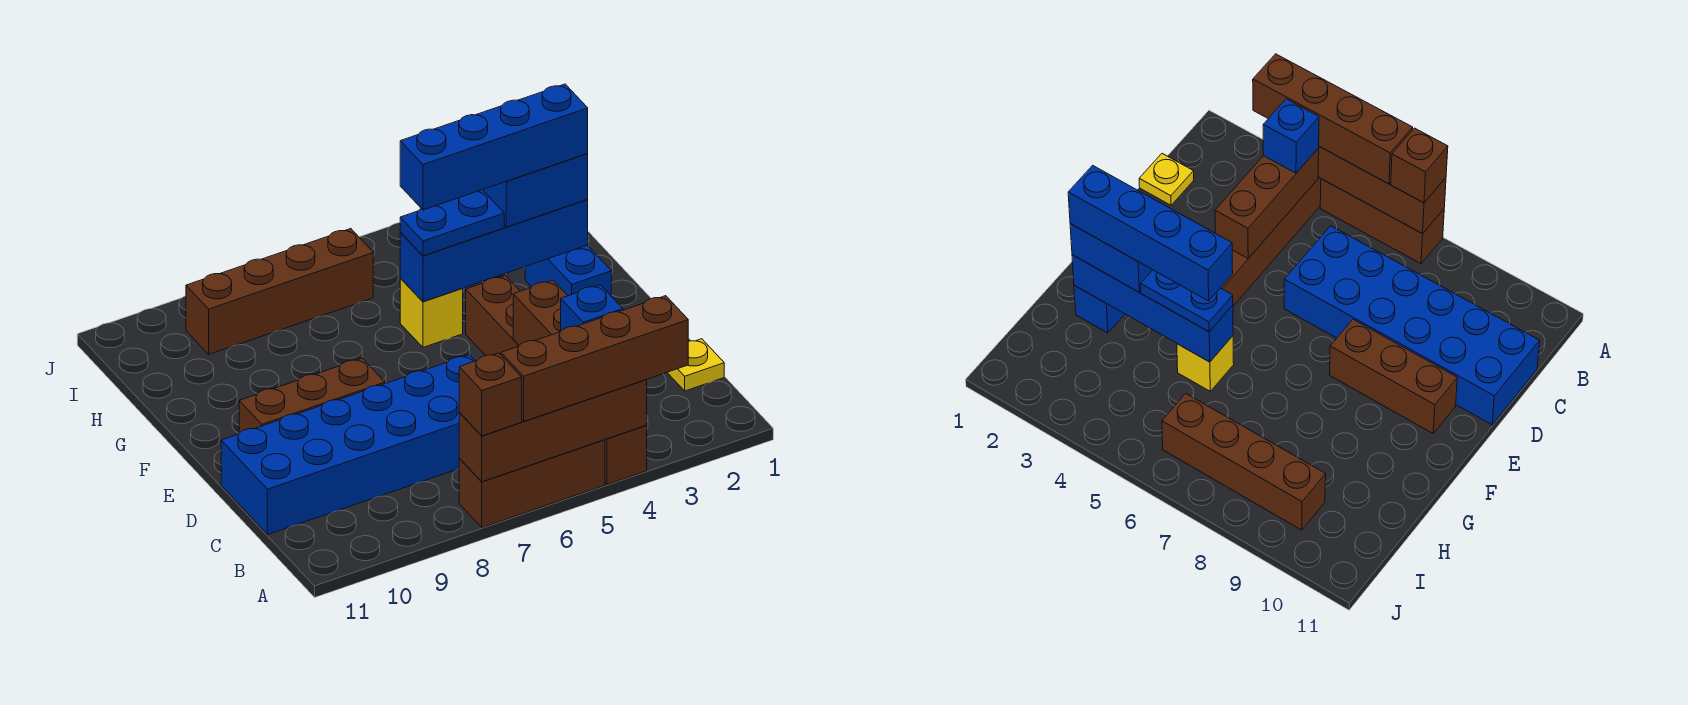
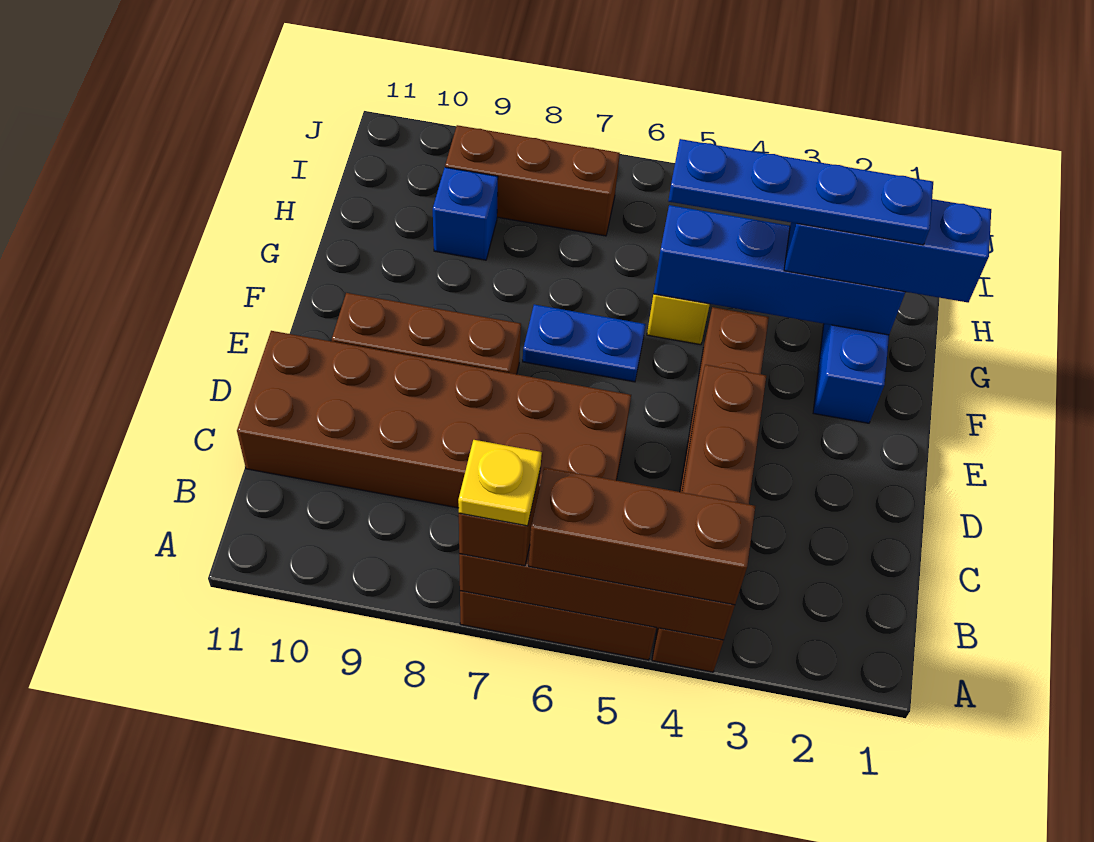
brown 1x4 brick [501,296,688,421] -> brown 1x3 brick [529,467,755,605]
blue 1x1 brick [561,285,623,331] -> blue 1x1 brick moved to [433,167,498,260]
yellow 1x1 plate [667,339,724,391] -> yellow 1x1 plate moved to [458,440,542,526]
blue 2x6 brick [221,355,475,535] -> brown 2x6 brick [237,331,631,508]
blue 1x2 brick [484,154,588,227] -> blue 1x3 brick [784,199,991,302]
blue 1x4 brick [400,84,588,210] -> blue 1x4 plate [668,139,933,245]
blue 1x2 plate [400,190,504,256] -> blue 1x2 plate moved to [523,305,646,382]
brown 1x4 brick [186,229,373,354] -> brown 1x3 brick [445,125,620,236]

